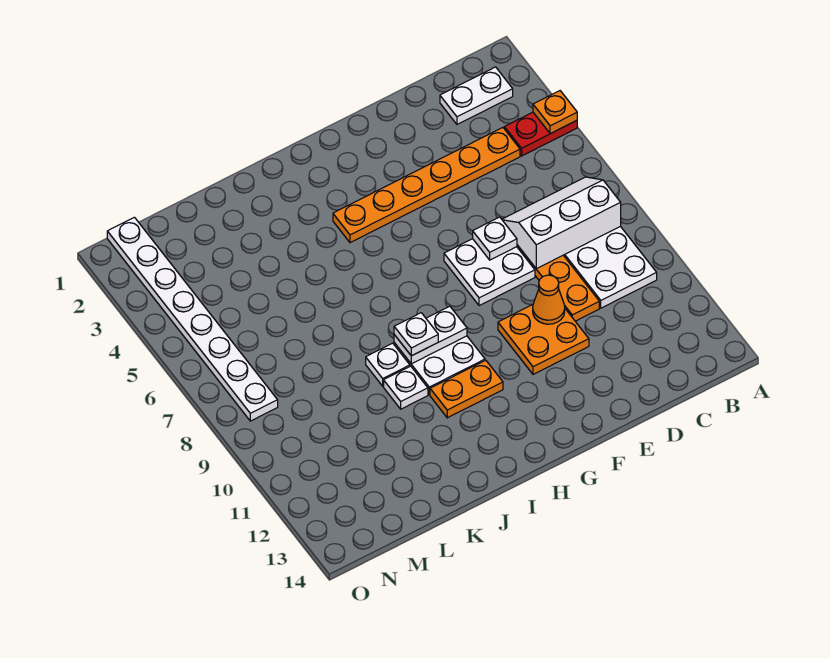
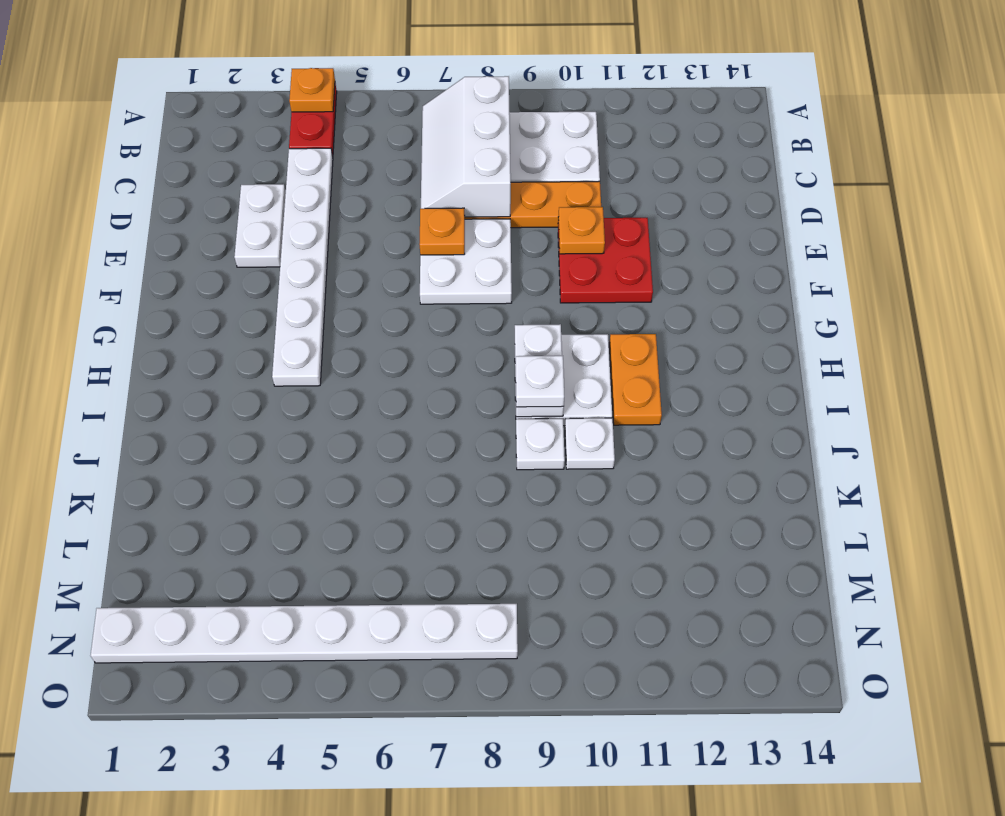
white 1x2 plate [440,67,513,124] -> white 1x2 plate moved to [234,184,286,267]
orange 1x6 plate [333,128,520,243] -> white 1x6 plate [272,148,333,386]
white 1x1 plate [473,217,517,260] -> orange 1x1 plate [419,208,465,255]
orange 2x2 plate [498,304,589,374] -> red 2x2 plate [558,218,653,303]
orange 1x1 cone [533,275,565,324] -> orange 1x1 plate [558,207,605,254]

